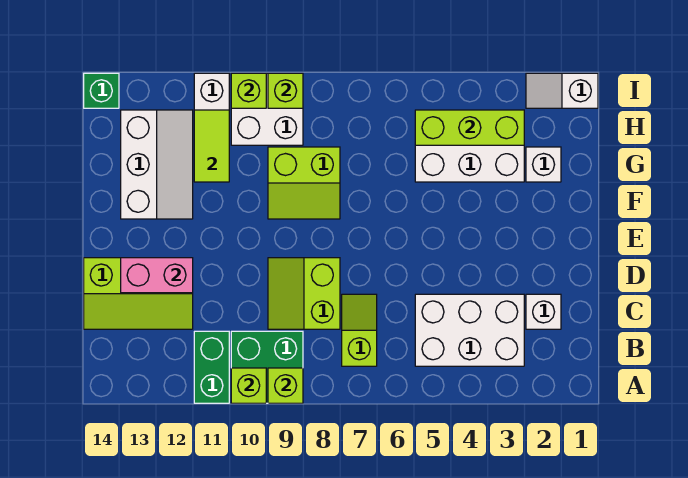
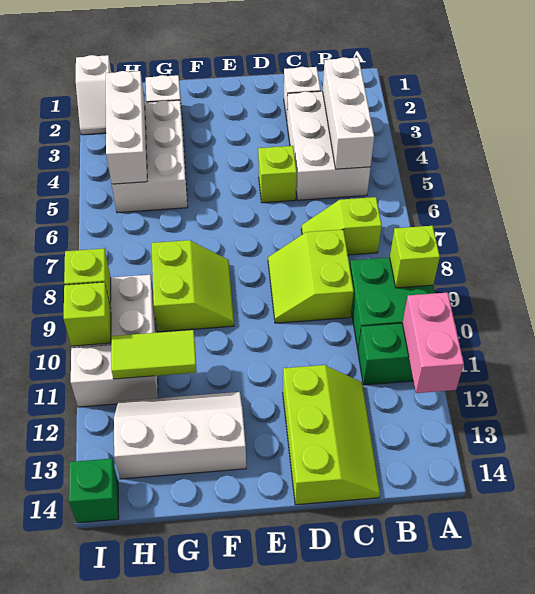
lime 1x1 brick [231,368,266,403] -> lime 1x1 brick moved to [258,146,297,203]
none -> white 1x3 brick [323,57,374,169]
lime 2x2 slope [268,258,340,329] -> lime 2x2 slope turned to [268,230,354,323]
pink 1x2 brick [121,258,193,293] -> pink 1x2 brick moved to [402,292,464,393]
lime 1x3 brick [415,110,524,145] -> white 1x3 brick [106,71,147,184]

